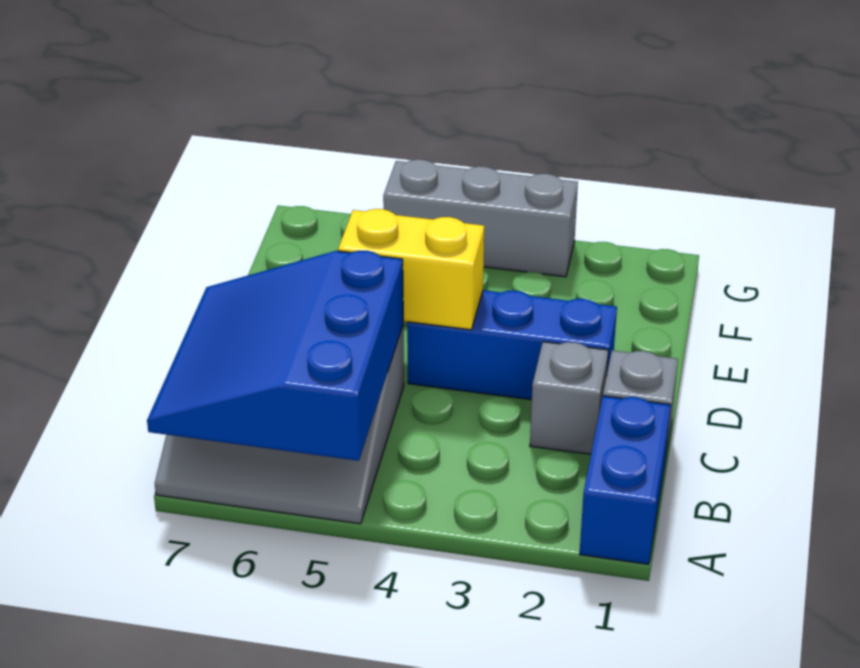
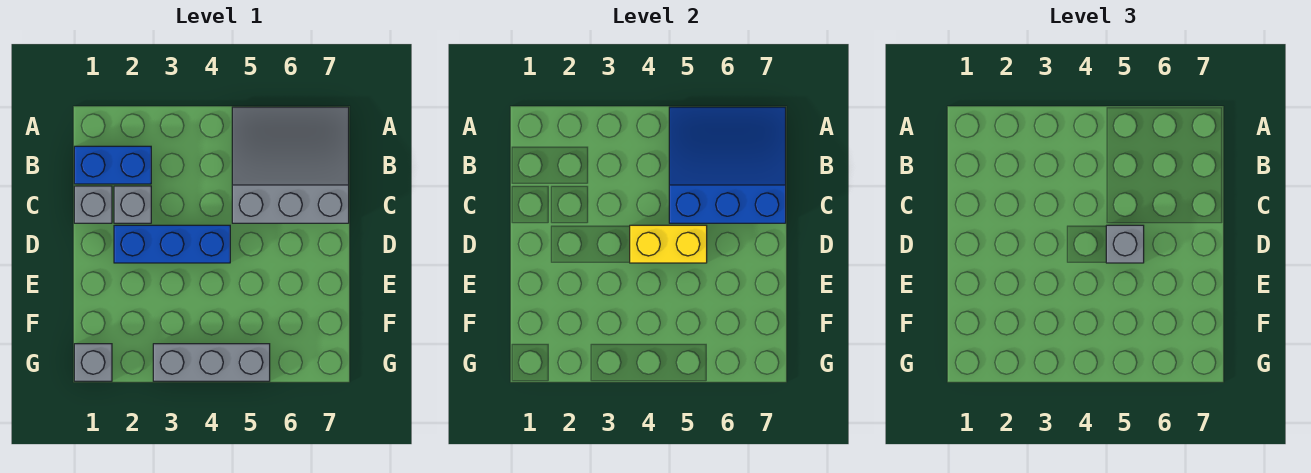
blue 1x2 brick [579,396,671,564] -> blue 1x2 brick turned to [74,146,151,184]
blue 3x3 slope [147,251,403,461] -> blue 3x3 slope turned to [669,107,786,223]
none -> grey 1x1 brick [1106,225,1144,263]
none -> grey 1x1 brick [74,344,112,381]

